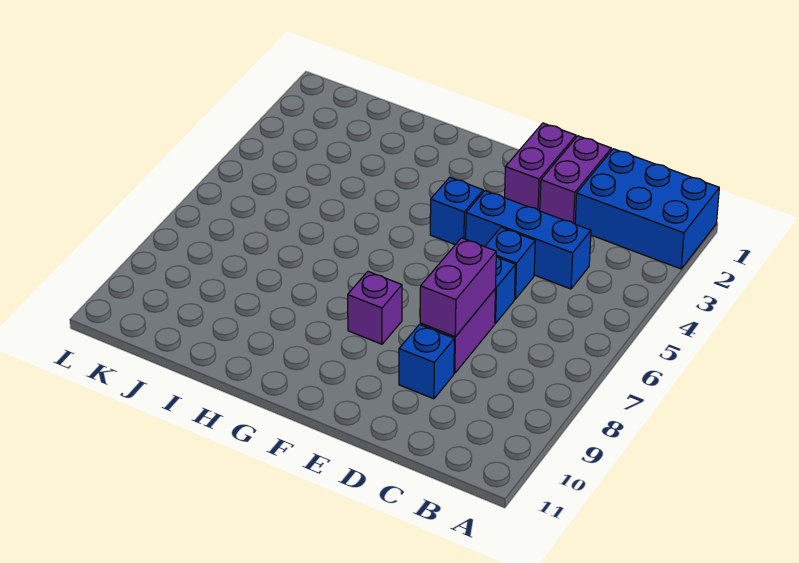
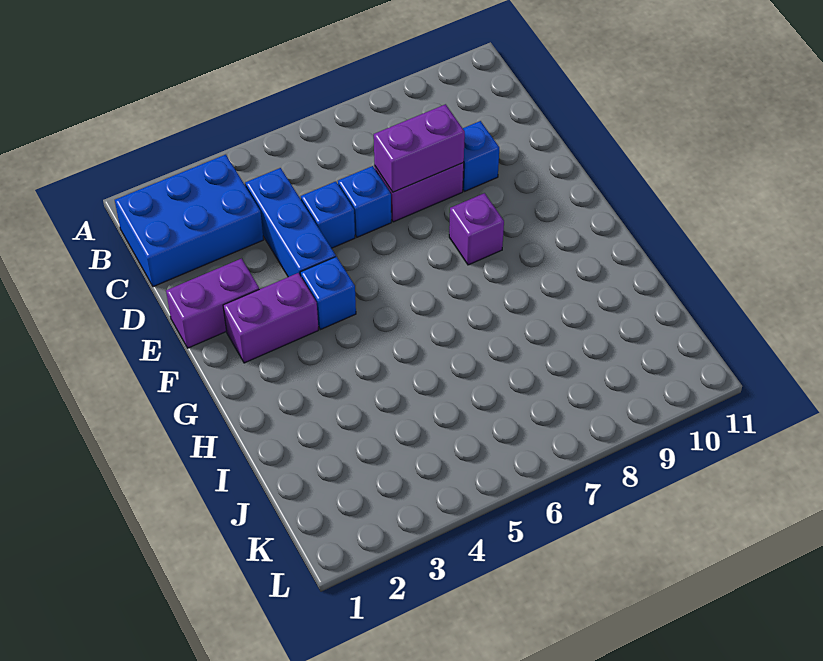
blue 2x3 brick [575,149,719,269] -> blue 2x3 brick turned to [115,155,263,287]
purple 1x2 brick [540,136,611,224] -> purple 1x2 brick moved to [223,273,318,363]

